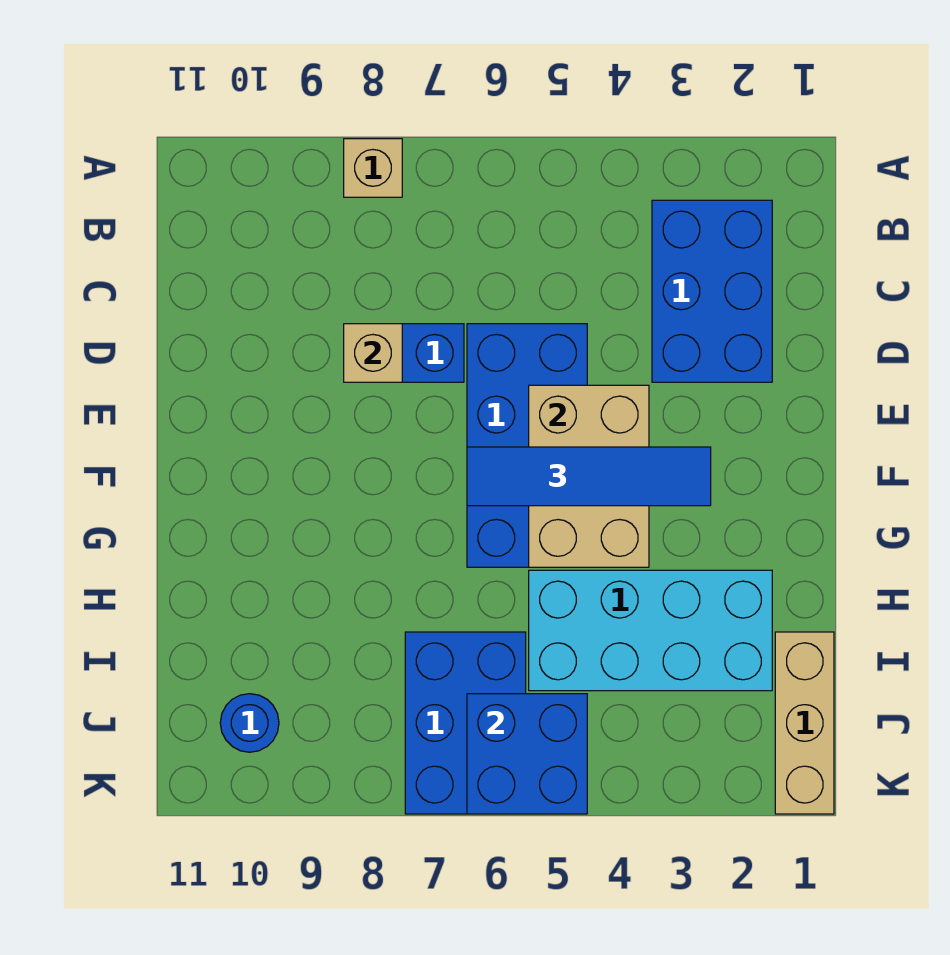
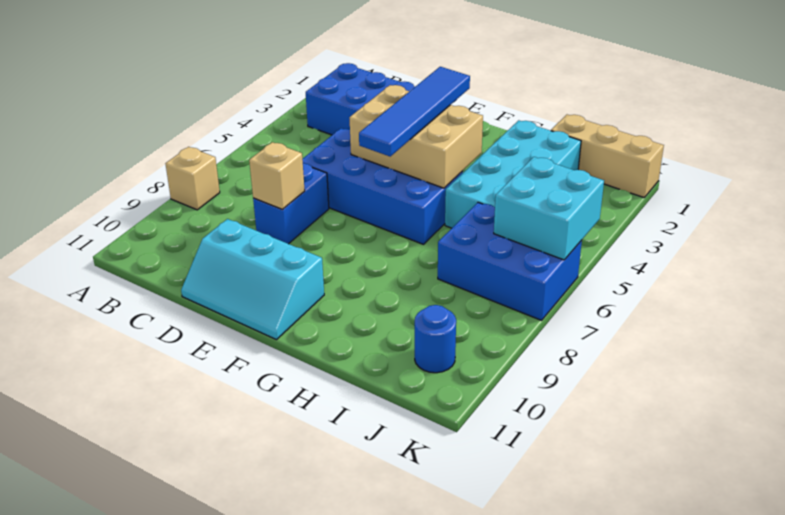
none -> cyan 2x3 slope [181,219,324,340]
blue 2x2 brick [467,694,587,814] -> cyan 2x2 brick [494,157,604,260]

